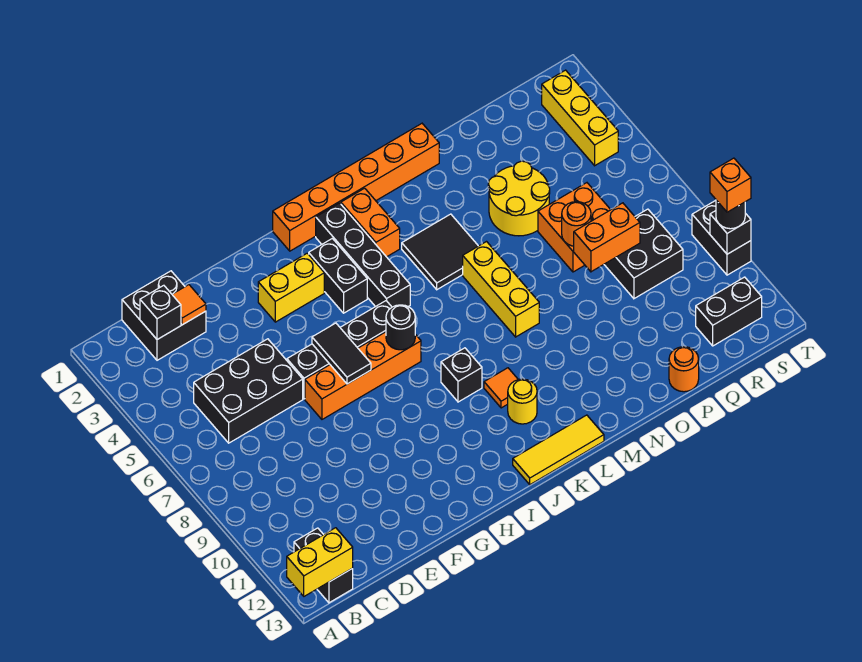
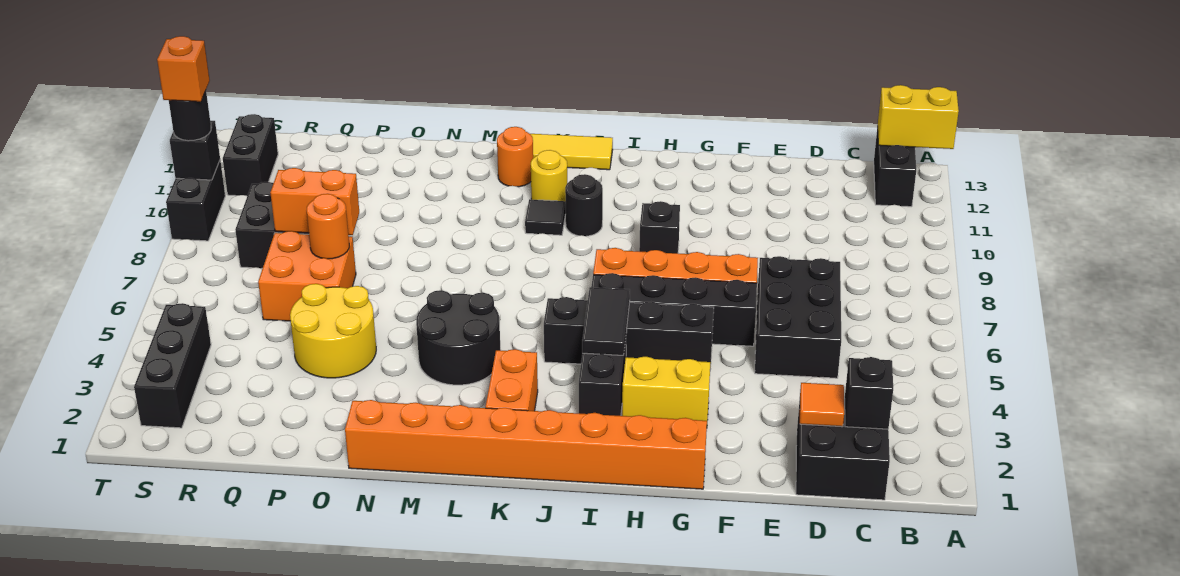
black 2x3 brick [194,339,303,443] -> black 2x3 brick turned to [755,256,841,378]
black 1x2 tile [312,323,371,384] -> black 1x2 tile moved to [582,287,630,355]
orange 1x6 brick [273,124,439,251] -> orange 1x8 brick [345,400,707,489]
black 1x1 round brick [386,305,415,350] -> black 1x1 round brick moved to [565,174,603,236]
black 1x4 brick [316,203,410,307] -> black 1x4 brick turned to [544,297,714,369]
black 1x1 brick [441,348,482,402] -> black 1x1 brick moved to [639,201,680,253]
orange 1x1 tile [484,368,518,408] -> black 1x1 tile [525,199,566,235]
black 2x2 tile [402,214,478,290] -> black 2x2 round brick [416,290,500,385]
yellow 1x3 brick [463,242,539,337] -> none
orange 1x1 round brick [669,347,699,392] -> orange 1x1 round brick moved to [497,127,533,187]
black 1x2 brick [696,277,762,346] -> black 1x2 brick turned to [223,114,278,196]
yellow 1x3 brick [542,70,618,166] -> black 1x3 brick [134,303,211,428]

